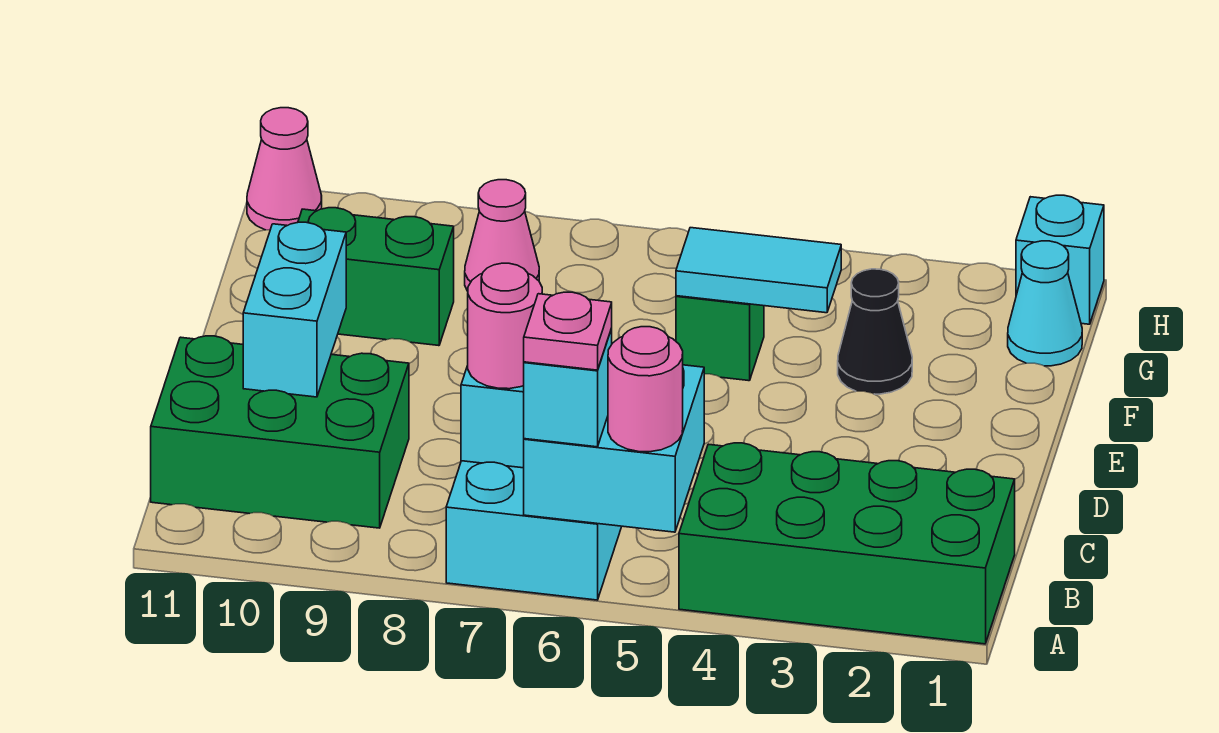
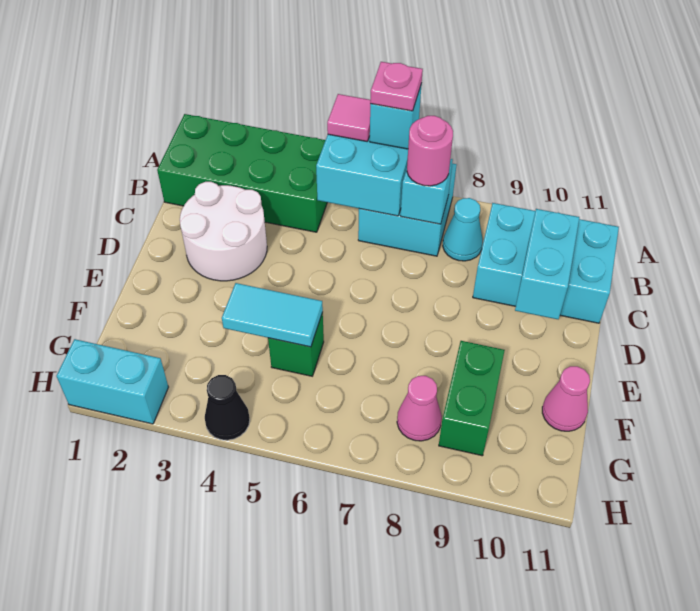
pink 1x1 round brick [608,327,683,452] -> pink 1x1 tile [327,94,371,141]
green 2x3 brick [151,336,409,528] -> cyan 2x3 brick [473,203,619,323]
none -> white 2x2 round brick [180,182,267,281]
black 1x1 cone [838,269,912,394] -> black 1x1 cone moved to [205,375,250,440]
green 1x2 brick [298,208,454,346] -> green 1x2 brick turned to [439,341,505,456]
cyan 1x1 cone [1008,241,1082,366] -> cyan 1x1 cone moved to [443,198,483,261]
cyan 1x1 brick [1016,195,1104,324] -> cyan 1x2 brick [57,339,168,424]
pink 1x1 cone [247,108,322,230] -> pink 1x1 cone moved to [542,366,590,431]

